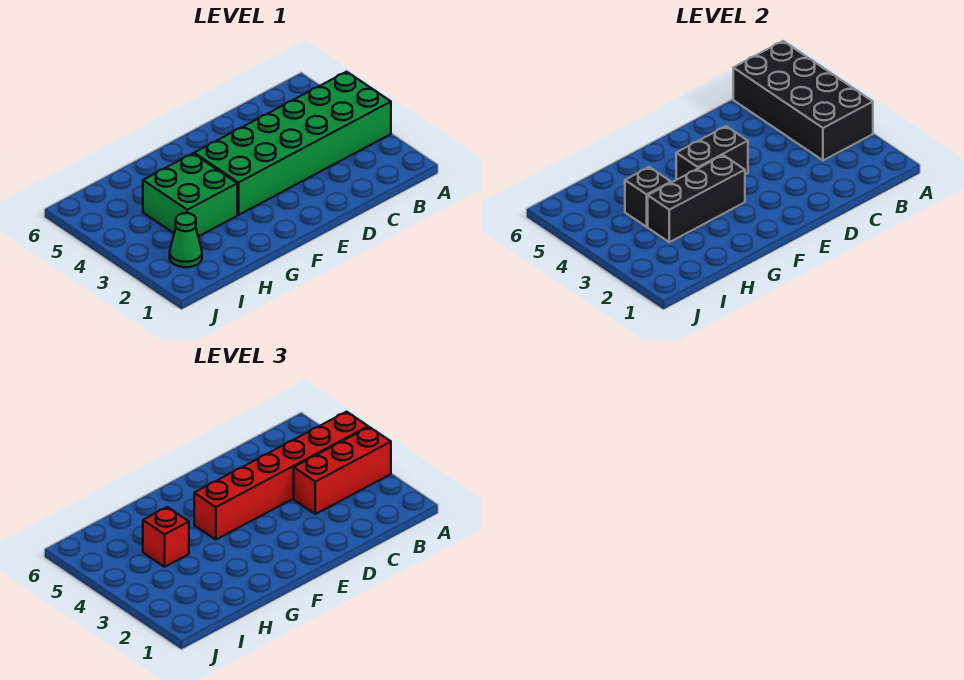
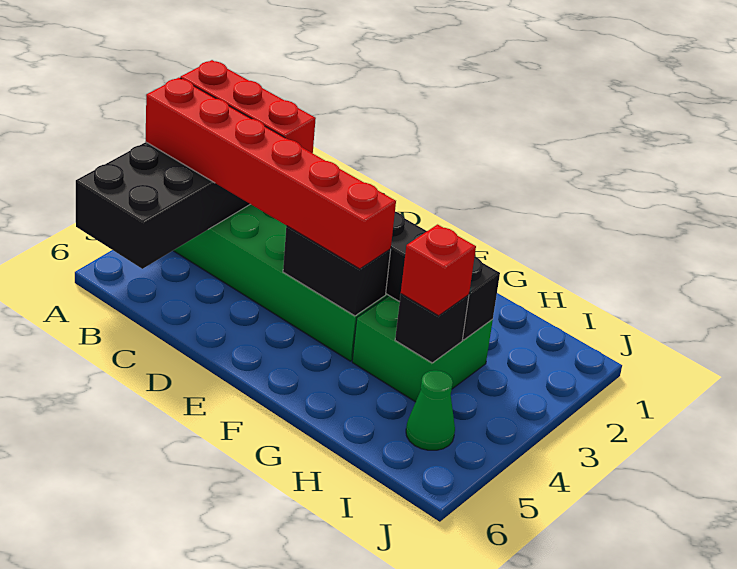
green 1x1 cone [170,213,202,267] -> green 1x1 cone moved to [406,370,455,450]

